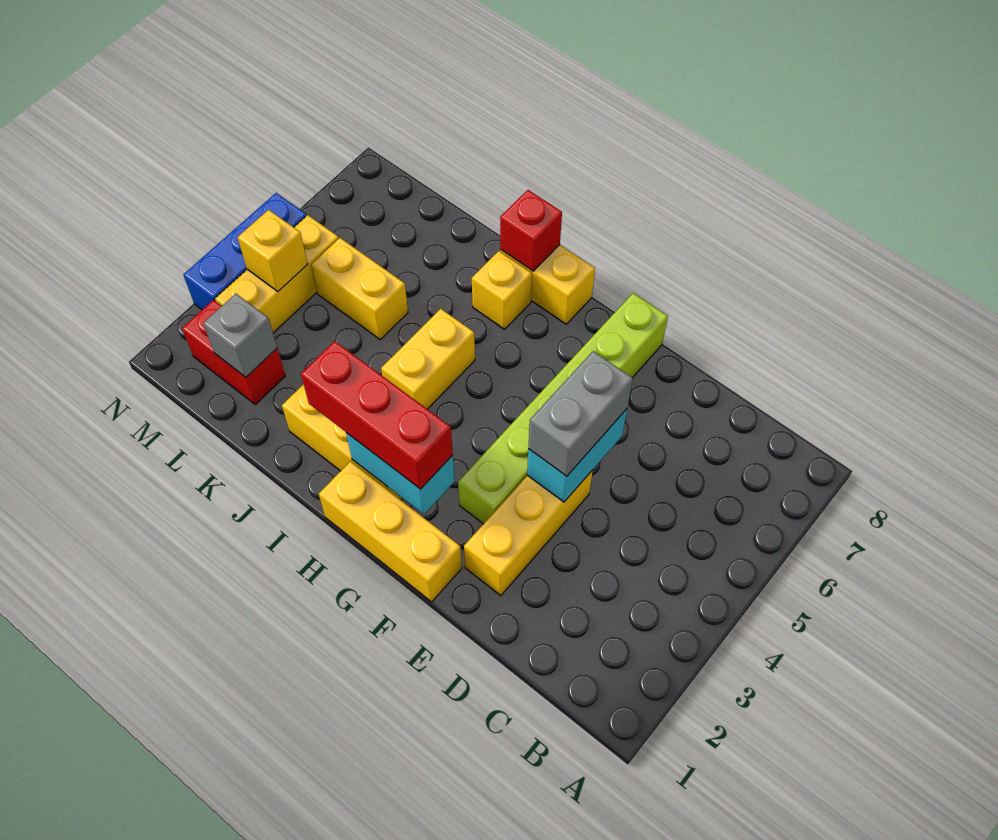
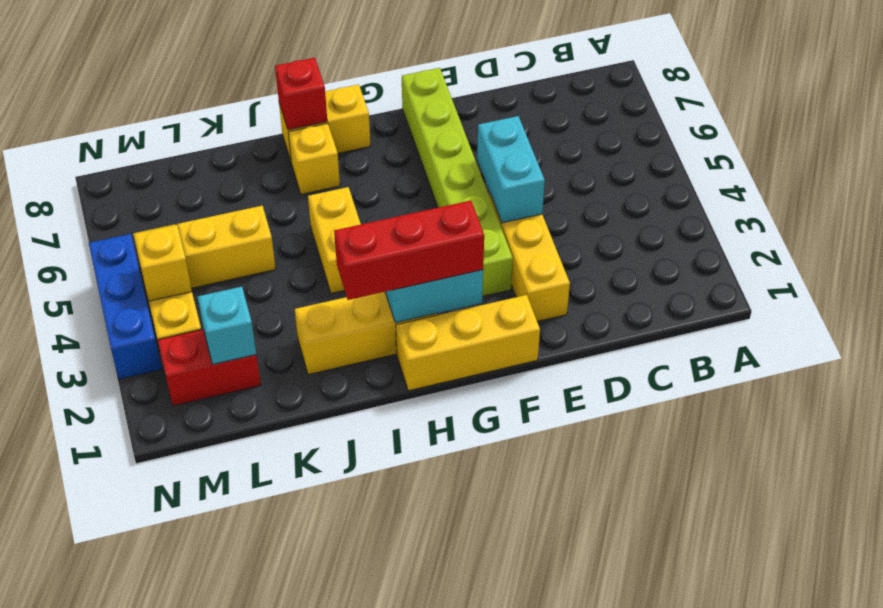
grey 1x2 brick [528,351,633,476] -> none
grey 1x1 brick [203,294,277,377] -> cyan 1x1 brick [198,287,256,364]

